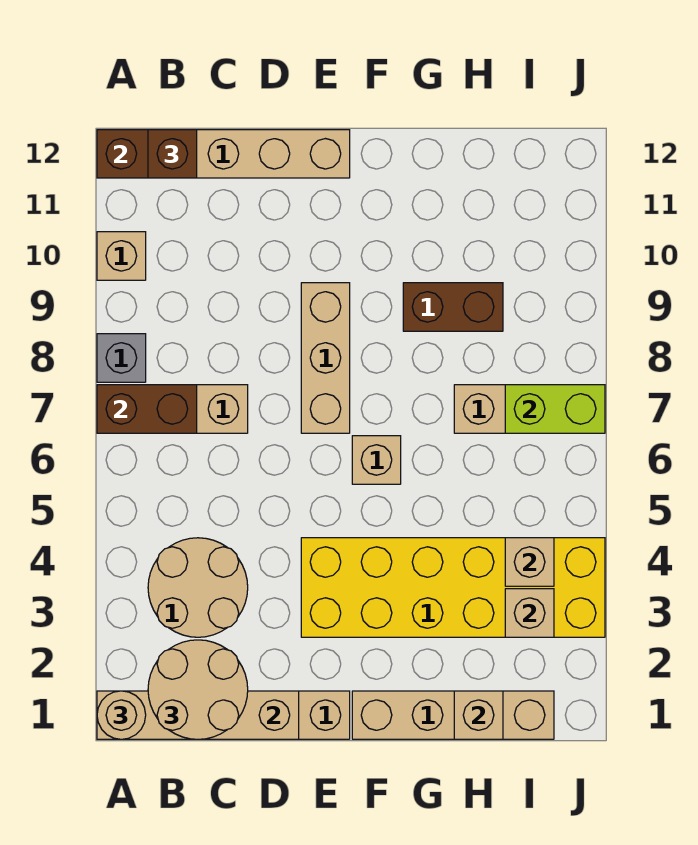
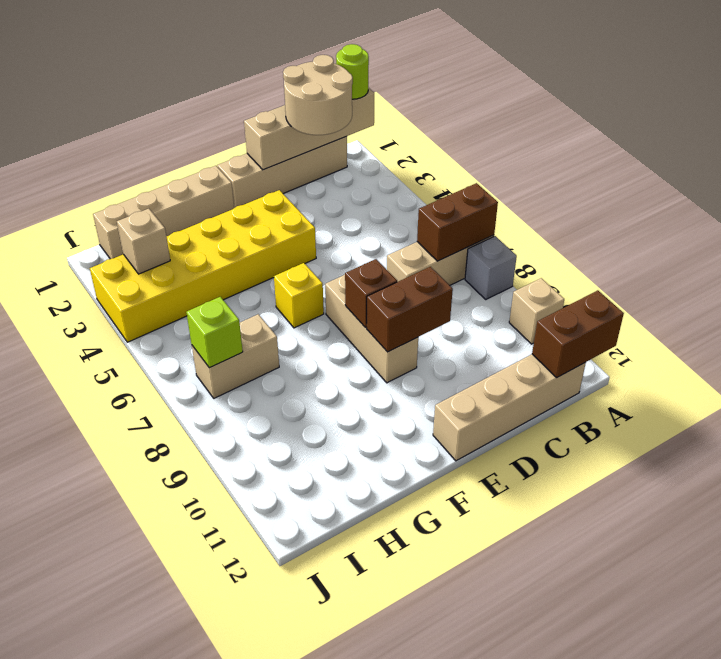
tan 1x1 round brick [97,691,146,739] -> lime 1x1 round brick [336,44,369,99]
tan 2x2 round brick [148,538,248,637] -> none
brown 1x1 brick [148,130,197,178] -> brown 1x1 brick moved to [345,259,397,328]
tan 1x1 brick [352,436,401,484] -> yellow 1x1 brick [274,263,324,328]
brown 1x2 brick [403,283,503,331] -> brown 1x2 brick moved to [367,267,453,352]
tan 1x1 brick [454,691,503,739] -> none
tan 1x1 brick [505,538,554,586] -> none
lime 1x2 brick [505,385,605,433] -> lime 1x1 brick [186,297,243,368]

